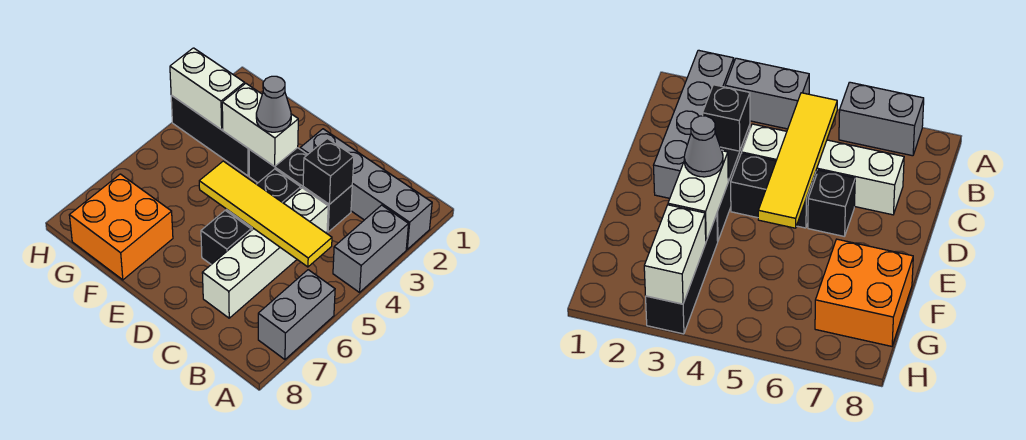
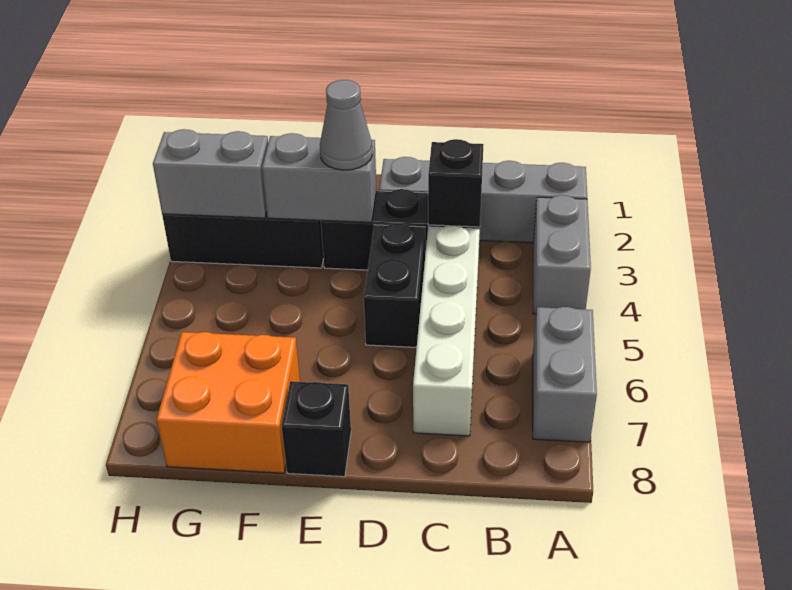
yellow 1x4 tile [199,161,332,267] -> none
black 1x1 brick [201,211,251,264] -> black 1x1 brick moved to [282,381,351,477]
white 1x2 brick [222,83,298,167] -> grey 1x2 brick [262,133,376,223]
white 1x2 brick [170,48,245,130] -> grey 1x2 brick [153,129,268,218]

